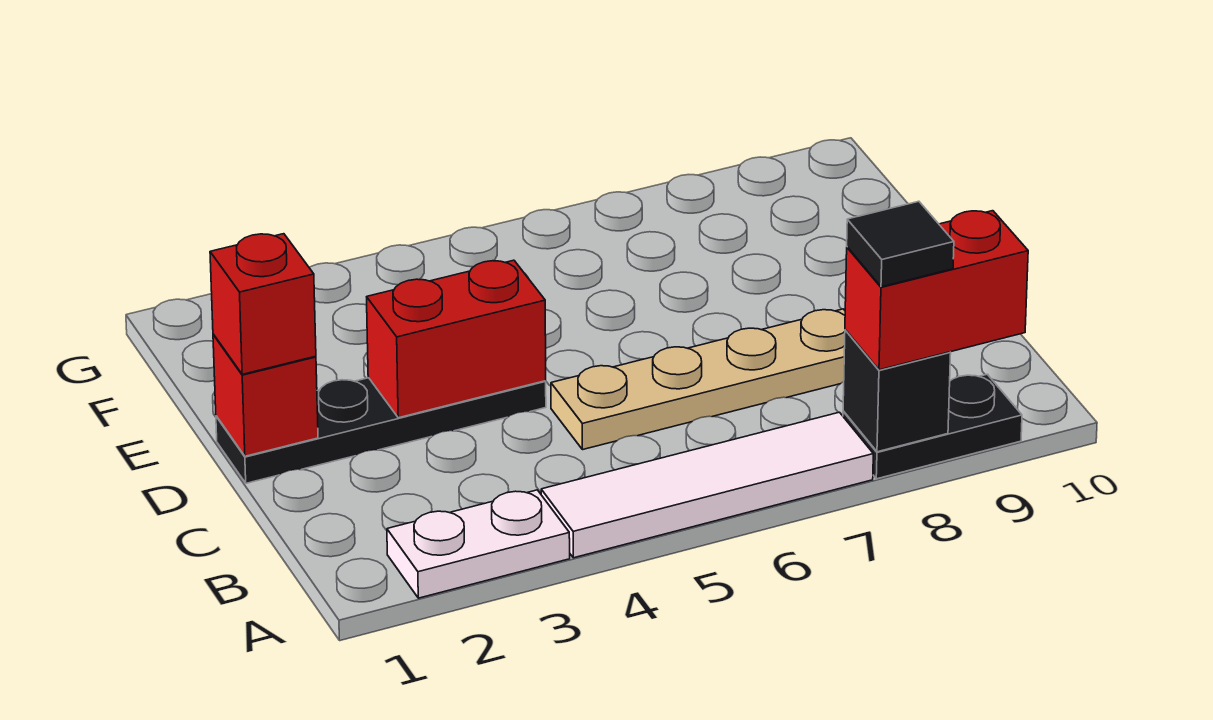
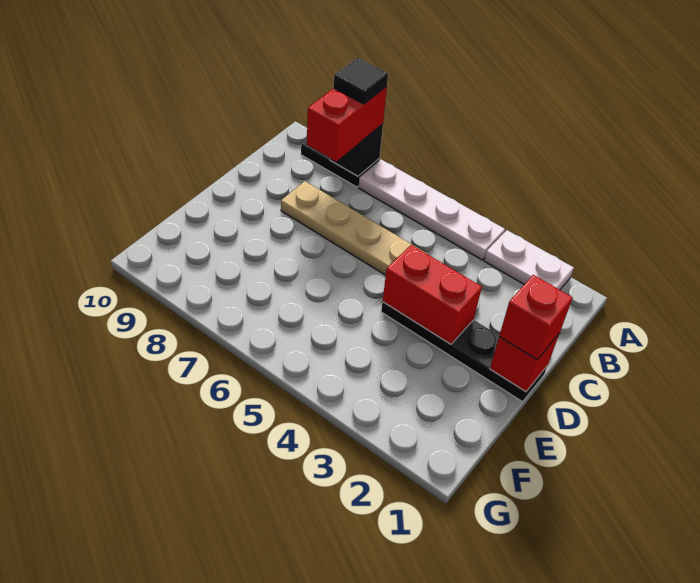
white 1x4 tile [541,412,873,558] -> white 1x4 plate [359,159,505,260]
red 1x2 brick [845,211,1028,370] -> red 1x2 brick turned to [307,86,387,161]

